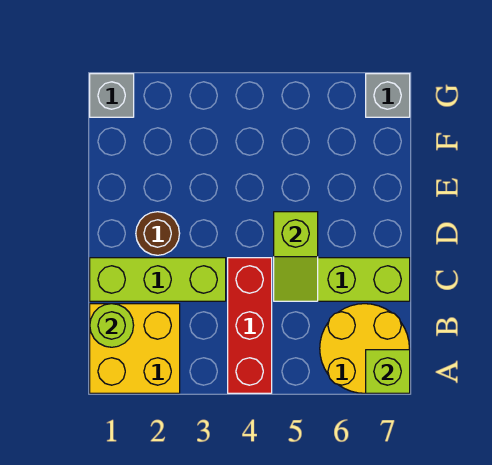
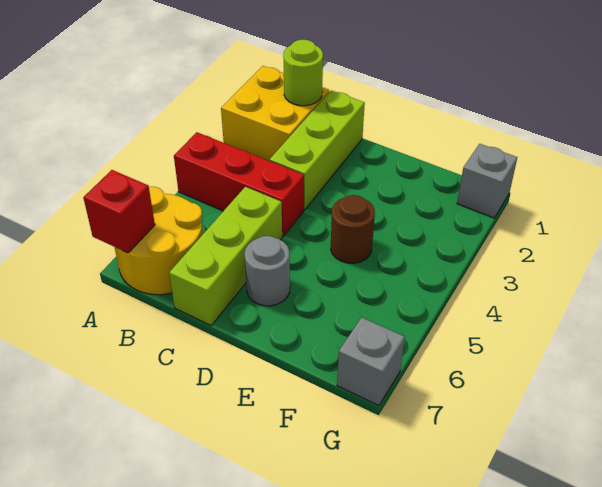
lime 1x1 brick [366,350,410,393] -> red 1x1 brick [83,170,155,253]
lime 1x2 slope [274,212,318,301] -> none
brown 1x1 round brick [136,212,180,255] -> brown 1x1 round brick moved to [331,195,375,263]
none -> grey 1x1 round brick [245,236,290,306]

